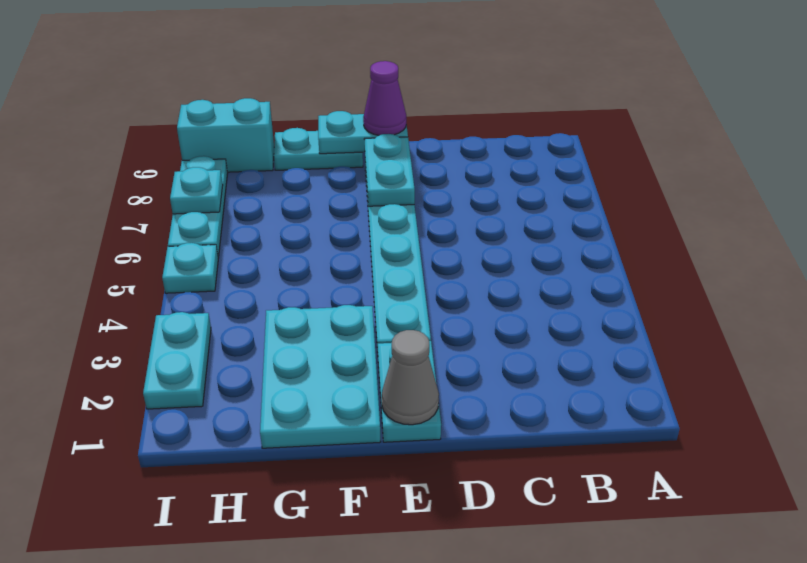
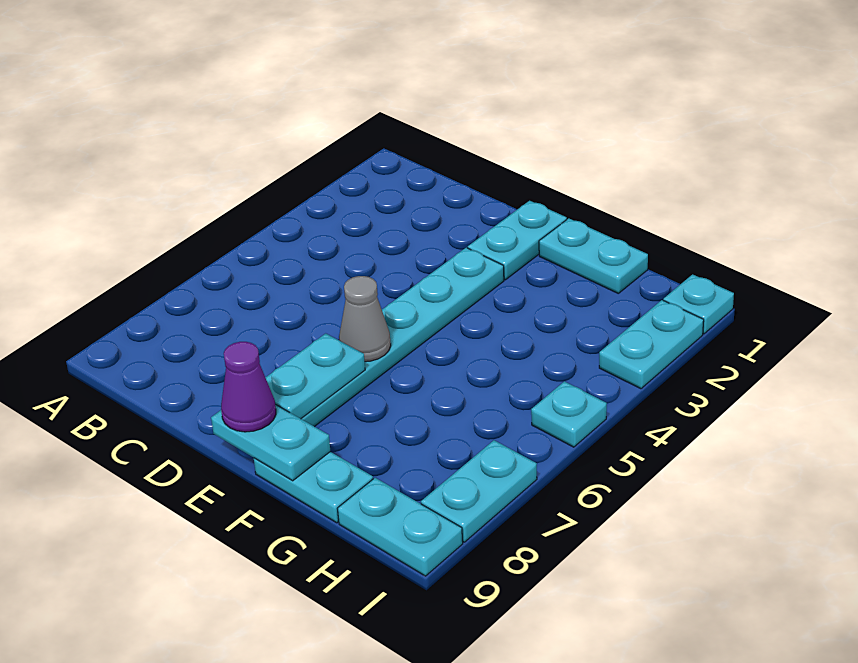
grey 1x1 cone [382,330,439,425] -> grey 1x1 cone moved to [339,276,391,362]
cyan 2x3 plate [260,305,381,448] -> cyan 1x2 plate [539,218,648,293]
cyan 1x2 brick [177,98,274,172] -> cyan 1x2 plate [337,478,463,576]
cyan 1x3 plate [168,156,228,258] -> cyan 1x2 plate [421,440,537,542]
cyan 1x1 plate [170,167,223,214] -> cyan 1x1 plate moved to [663,274,734,334]

